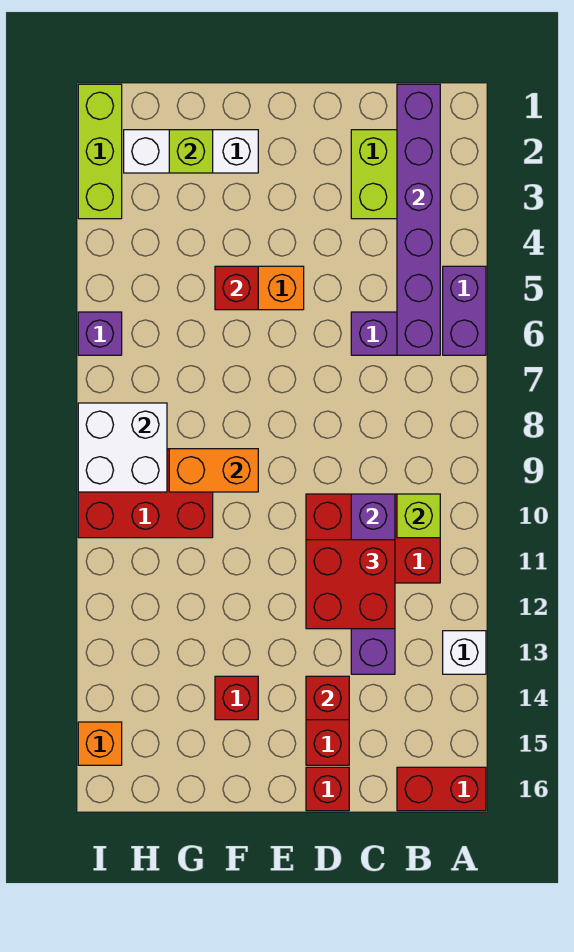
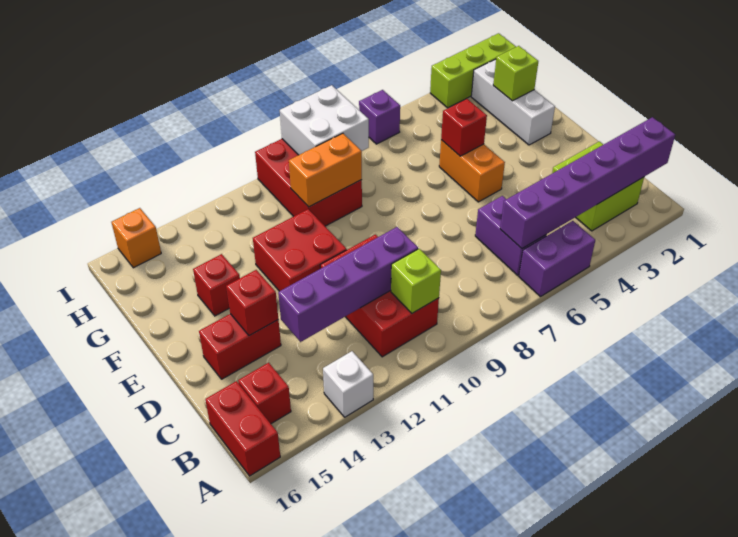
red 2x2 brick [306,540,395,629] -> red 2x2 brick moved to [253,209,347,291]
red 1x1 brick [306,767,349,811] -> red 1x1 brick moved to [238,363,291,424]
orange 1x2 brick [169,449,258,492] -> orange 1x2 brick turned to [289,133,362,207]

